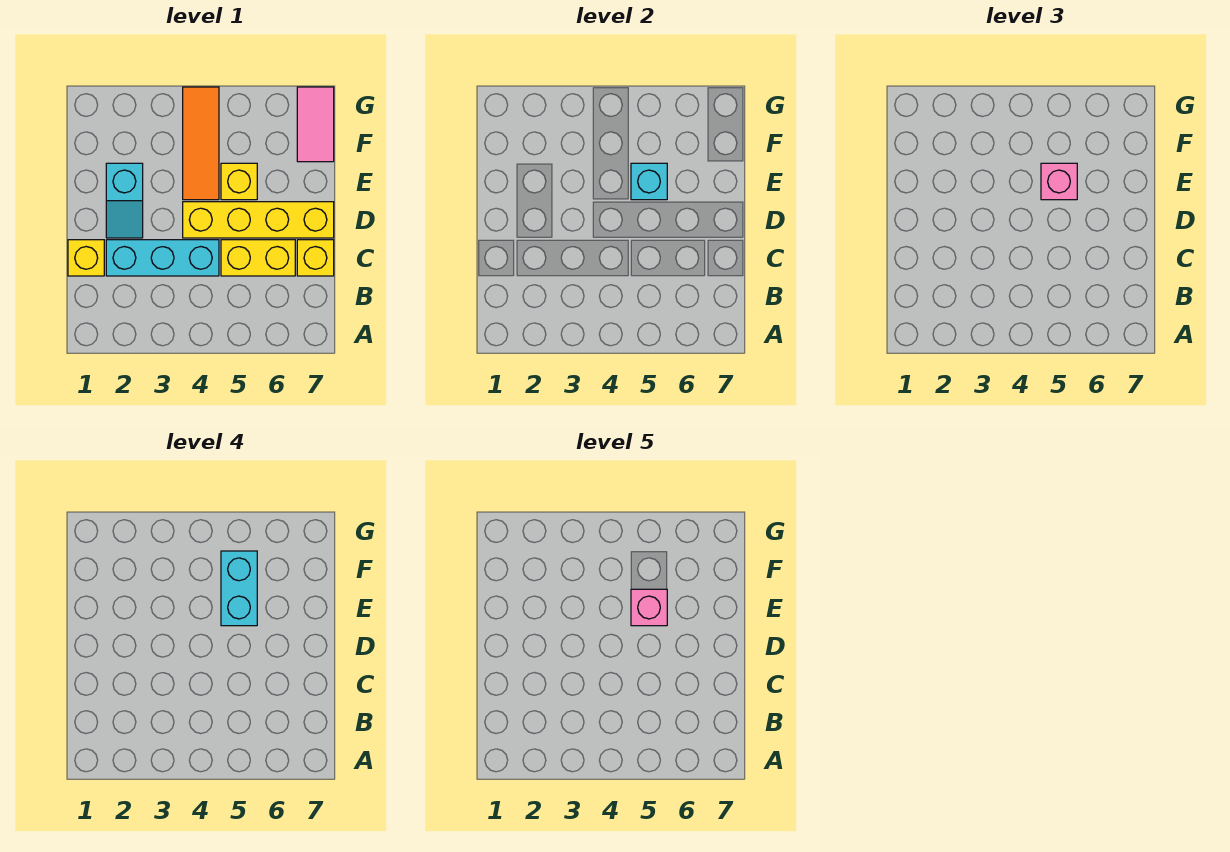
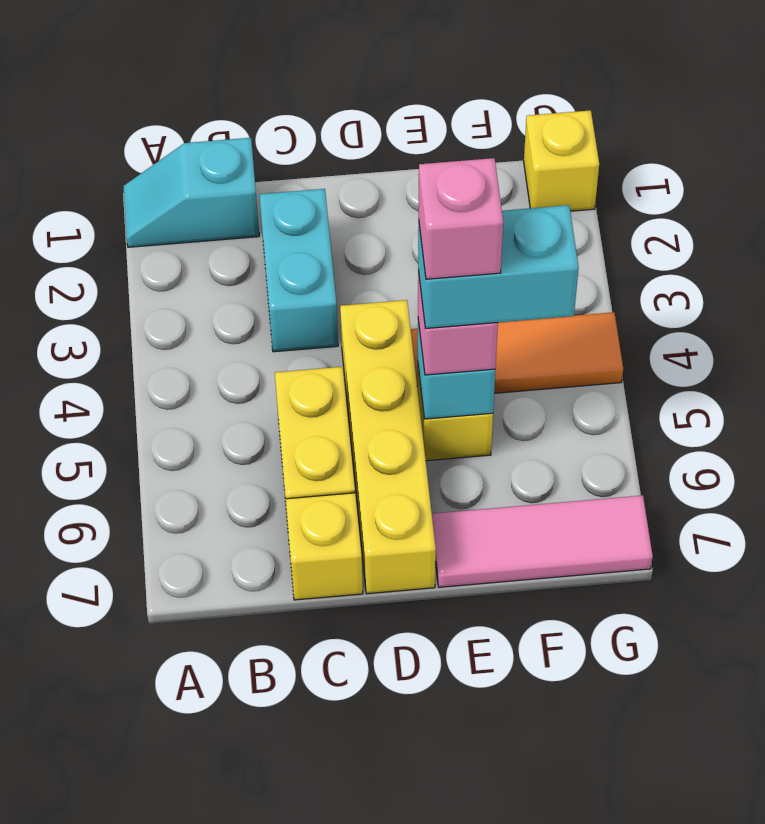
yellow 1x1 brick [68,240,104,276] -> yellow 1x1 brick moved to [524,110,599,211]
cyan 1x3 brick [106,240,219,276] -> cyan 1x2 brick [259,189,338,352]
cyan 1x2 slope [106,163,143,238] -> cyan 1x2 slope moved to [123,138,259,247]
pink 1x2 tile [297,87,334,162] -> pink 1x3 tile [432,495,653,587]

